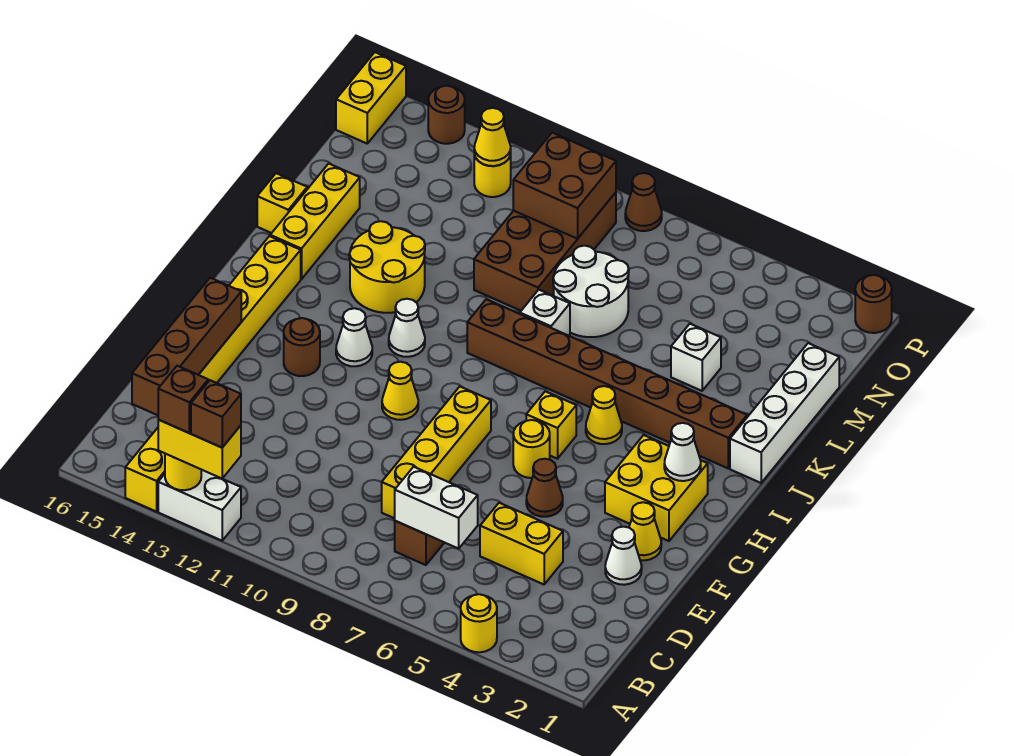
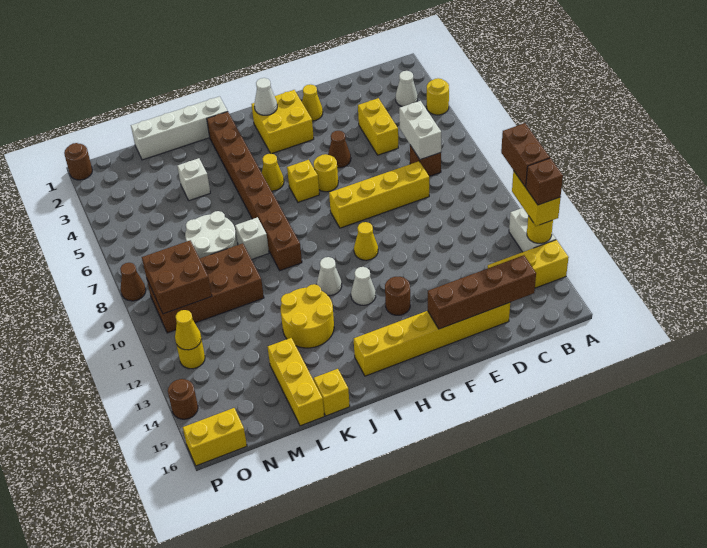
brown 1x1 brick [191,380,241,448] -> brown 1x2 brick [501,123,550,187]
white 1x1 cone [605,527,642,585] -> white 1x1 cone moved to [396,71,418,107]
yellow 1x3 brick [270,164,360,279] -> yellow 1x3 brick turned to [268,338,324,426]

